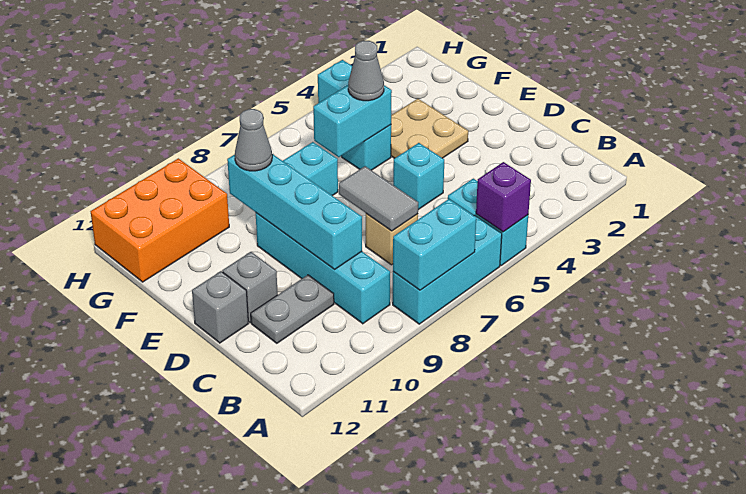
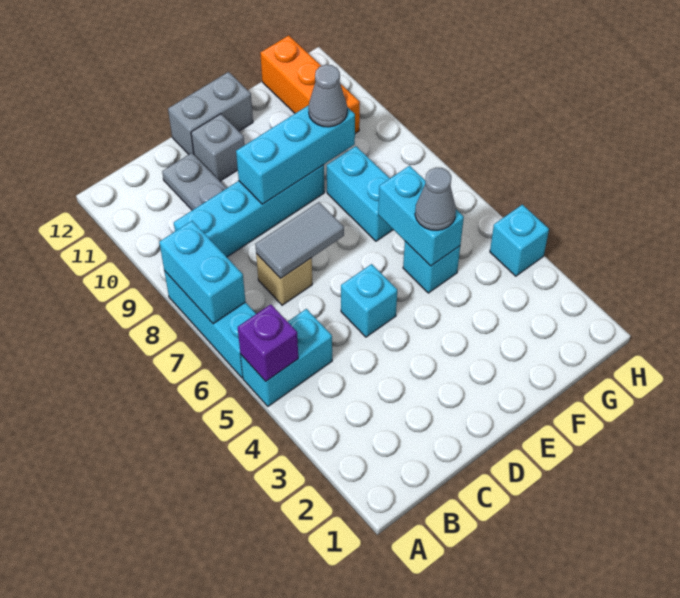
cyan 1x4 brick [227,154,362,270] -> cyan 1x3 brick [236,105,355,204]
grey 1x1 brick [192,271,249,343] -> grey 1x2 brick [168,72,253,154]
tan 2x2 plate [391,99,468,158] -> none
orange 2x3 brick [91,158,229,282] -> orange 1x3 brick [260,35,360,133]

